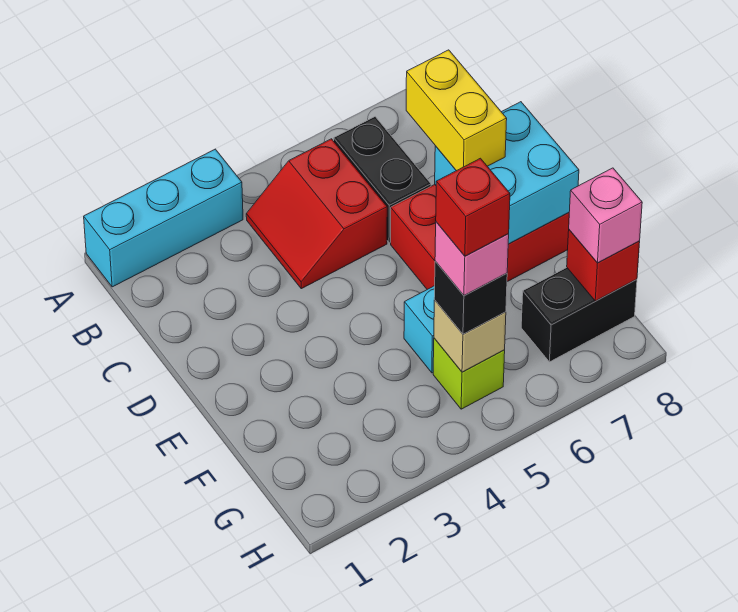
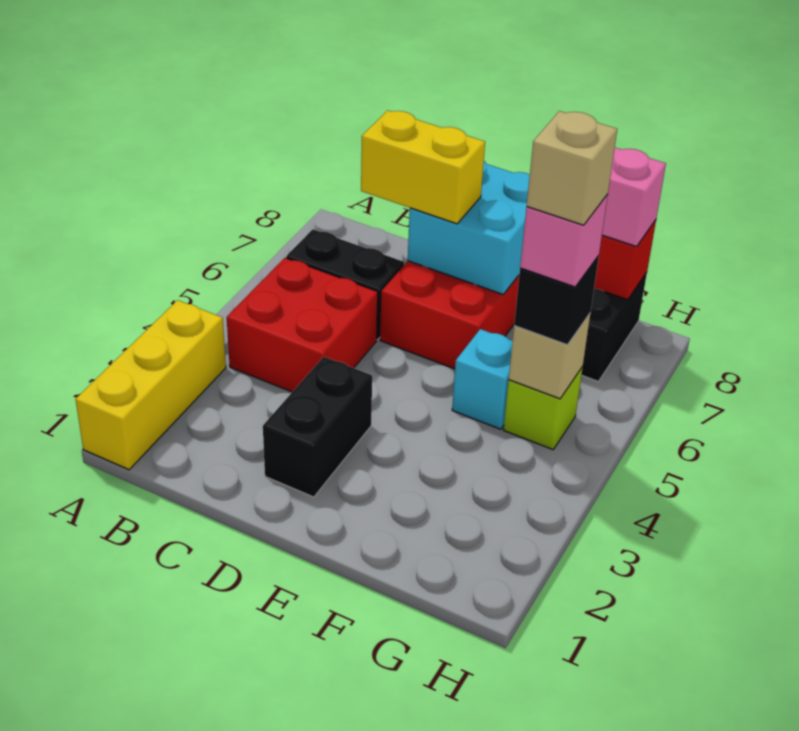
cyan 1x3 brick [84,149,243,287] -> yellow 1x3 brick [75,300,226,470]
red 2x2 slope [246,139,387,289] -> red 2x2 brick [227,258,378,392]
none -> black 1x2 brick [263,357,372,497]
red 1x1 brick [436,158,510,256] -> tan 1x1 brick [527,111,617,225]

